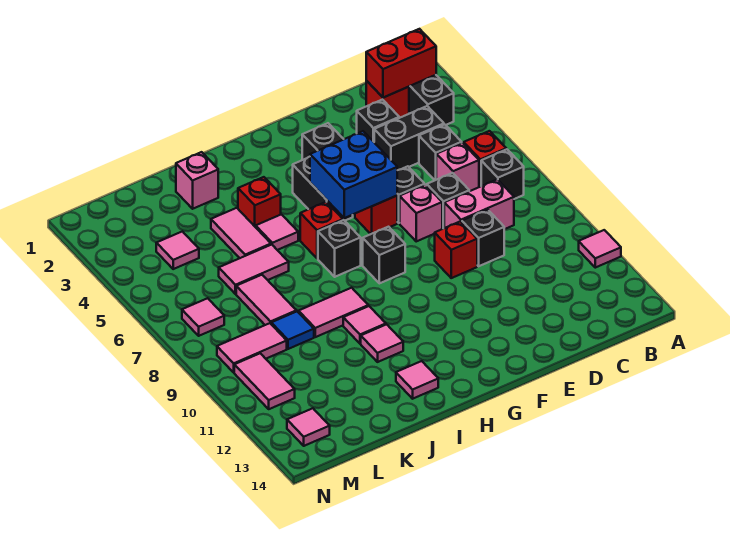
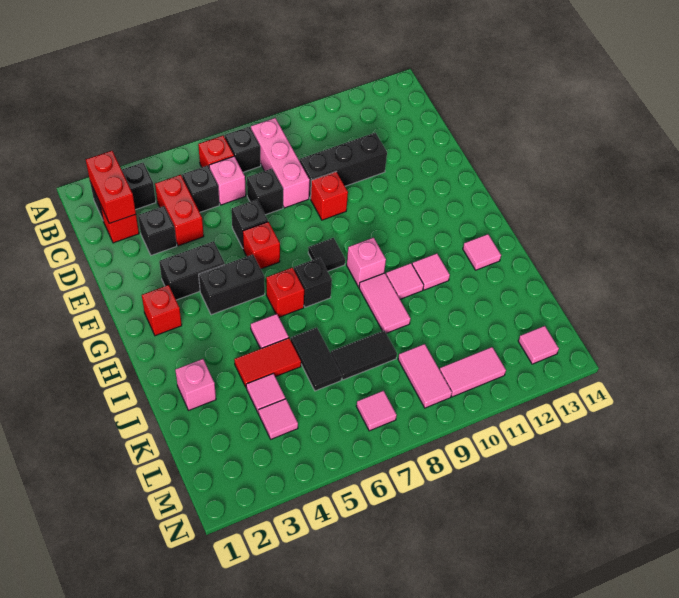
pink 1x1 tile [579,230,621,268] -> pink 1x1 tile moved to [246,374,285,414]
black 1x2 brick [374,106,444,170] -> red 1x2 brick [155,175,204,246]
pink 1x2 brick [444,179,514,229] -> pink 1x3 brick [251,118,310,208]
black 1x1 brick [462,210,504,266] -> black 1x3 brick [300,133,387,199]
pink 1x1 brick [400,185,442,241] -> pink 1x1 brick moved to [347,238,386,287]
blue 2x2 brick [310,131,397,218] -> none
black 1x1 brick [363,227,405,283] -> black 1x1 tile [308,238,345,271]
red 1x1 brick [238,177,281,227] -> red 1x1 brick moved to [142,285,182,336]
pink 1x2 tile [211,208,271,258] -> red 1x2 tile [234,338,301,388]
pink 1x2 tile [219,245,289,294] -> black 1x2 tile [291,327,342,391]
pink 1x2 tile [236,275,296,325] -> black 1x2 tile [331,330,397,380]
blue 1x1 tile [271,311,314,349] -> none

